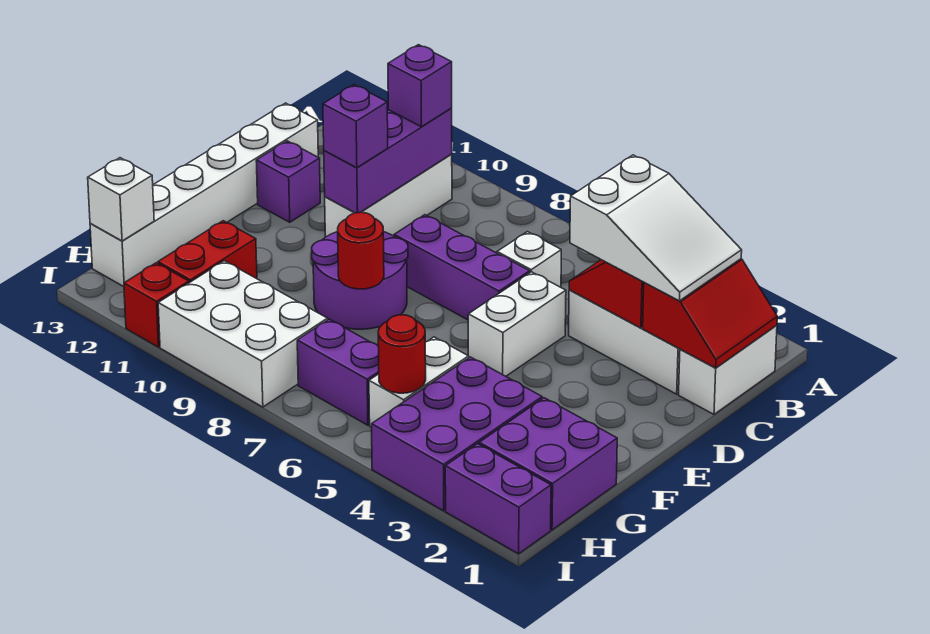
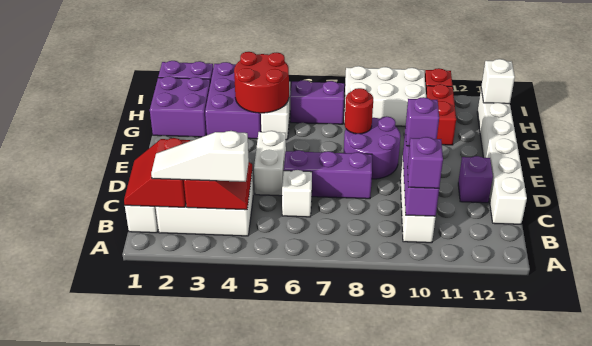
white 2x3 slope [570,155,742,301] -> white 1x3 slope [151,131,249,182]
red 1x1 round brick [378,315,426,393] -> red 2x2 round brick [234,52,289,113]

